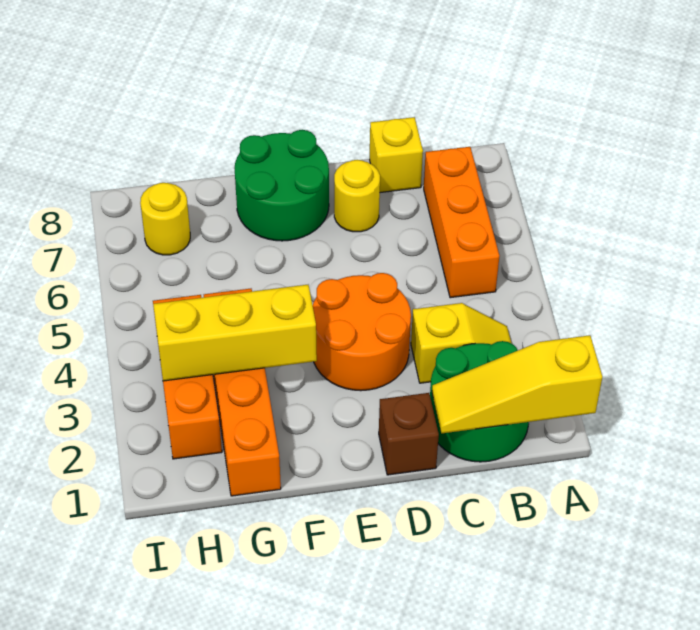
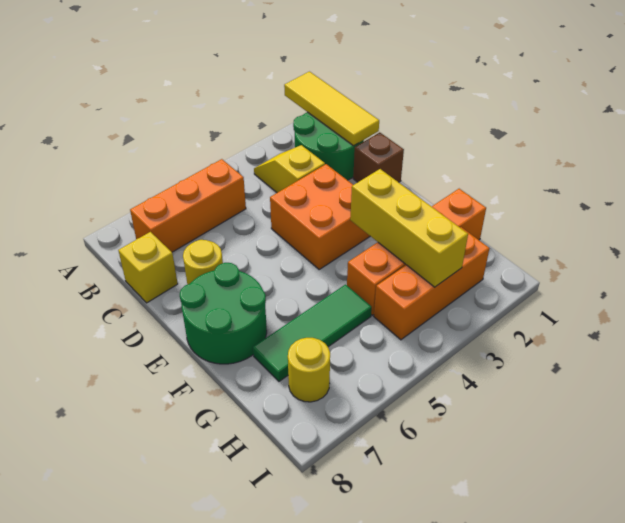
yellow 1x3 slope [432,335,602,433] -> yellow 1x3 tile [284,72,379,146]
orange 2x2 round brick [313,273,411,391] -> orange 2x2 brick [270,164,370,269]
none -> green 1x3 tile [253,285,372,381]

